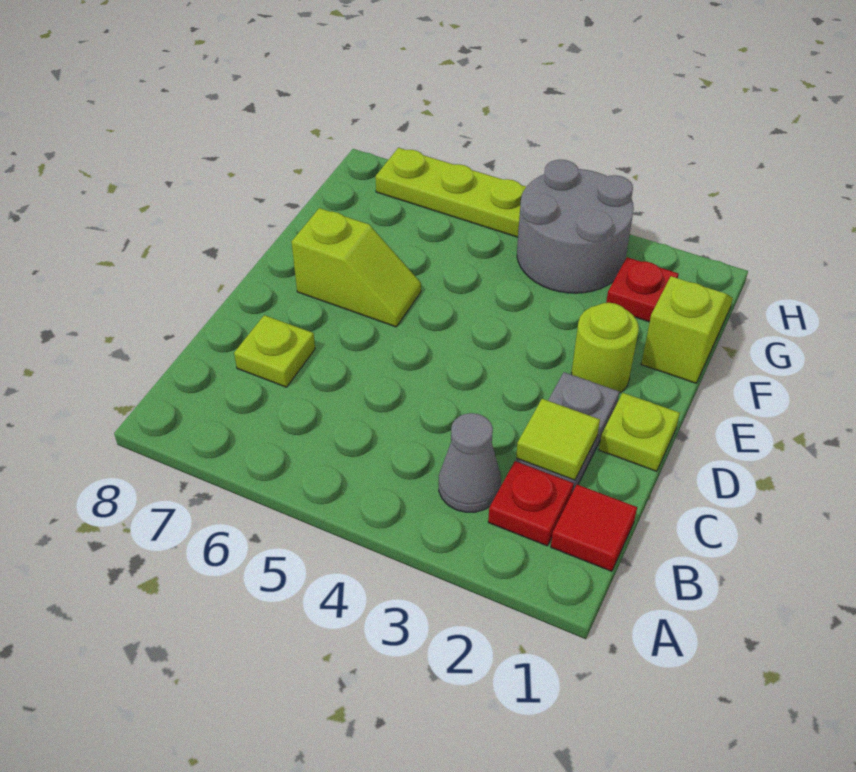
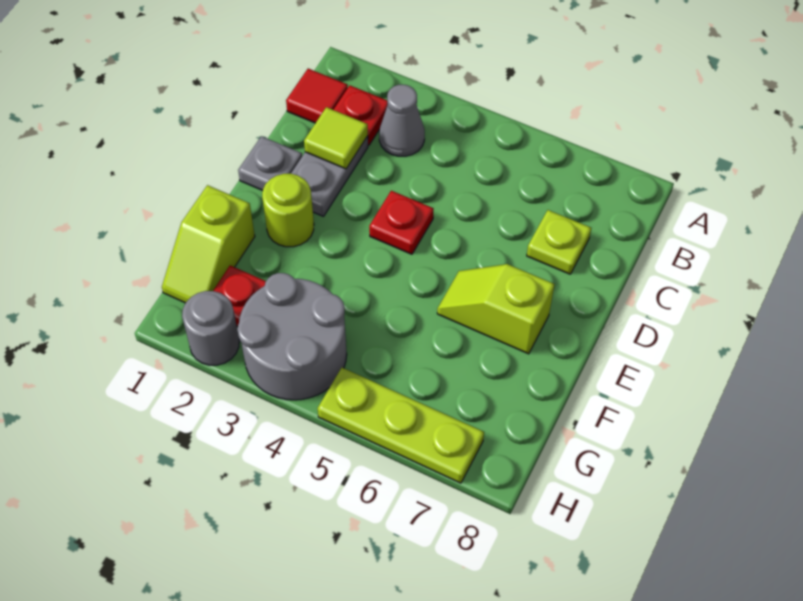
lime 1x1 plate [599,393,680,471] -> grey 1x1 plate [238,136,302,191]
none -> red 1x1 plate [369,191,434,254]
none -> grey 1x1 round brick [182,291,239,365]

